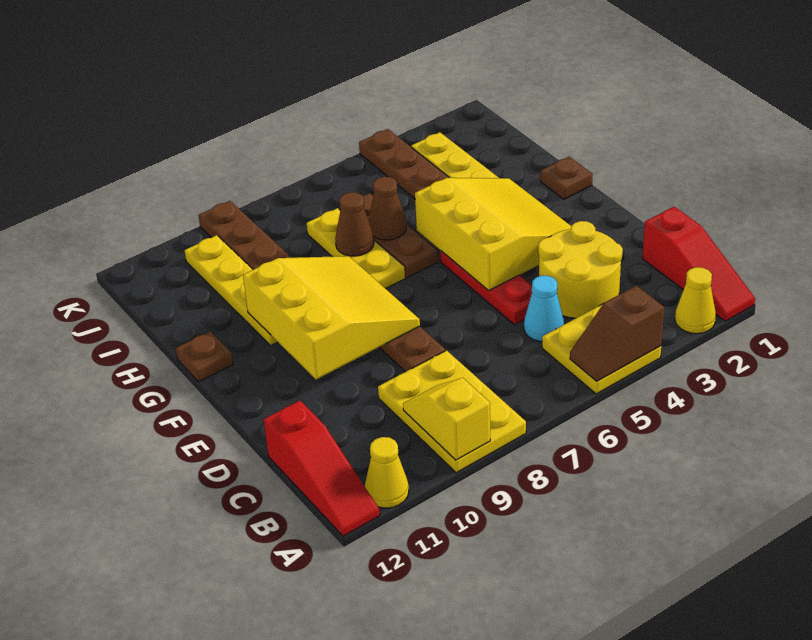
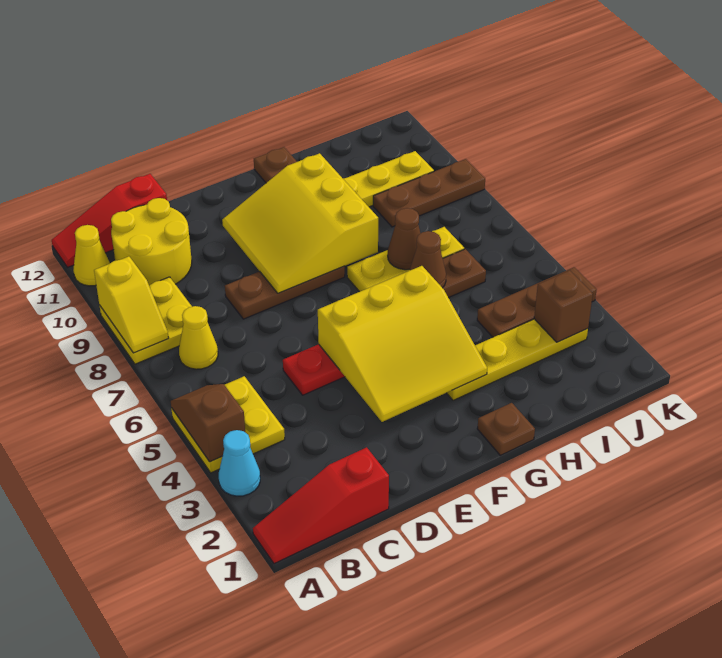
yellow 1x1 cone [675,267,716,334] -> yellow 1x1 cone moved to [179,306,218,369]
yellow 2x3 plate [378,350,526,473] -> yellow 2x2 plate [99,277,192,364]
yellow 1x2 slope [403,378,490,460] -> yellow 1x2 slope turned to [94,256,169,353]
yellow 2x2 round brick [538,221,623,318] -> yellow 2x2 round brick moved to [111,198,192,285]
cyan 1x1 cone [524,275,564,342] -> cyan 1x1 cone moved to [219,430,260,496]
yellow 3x3 slope [243,256,420,379] -> yellow 3x3 slope turned to [222,153,378,293]
none -> brown 1x1 brick [534,270,593,342]

